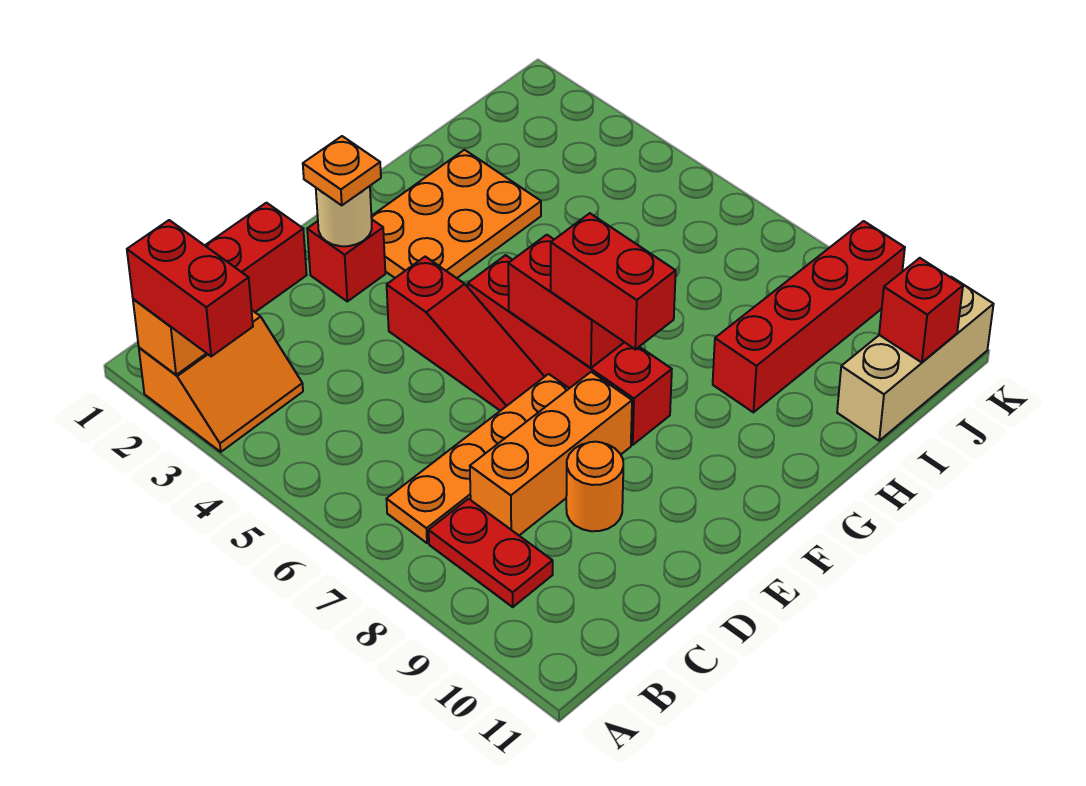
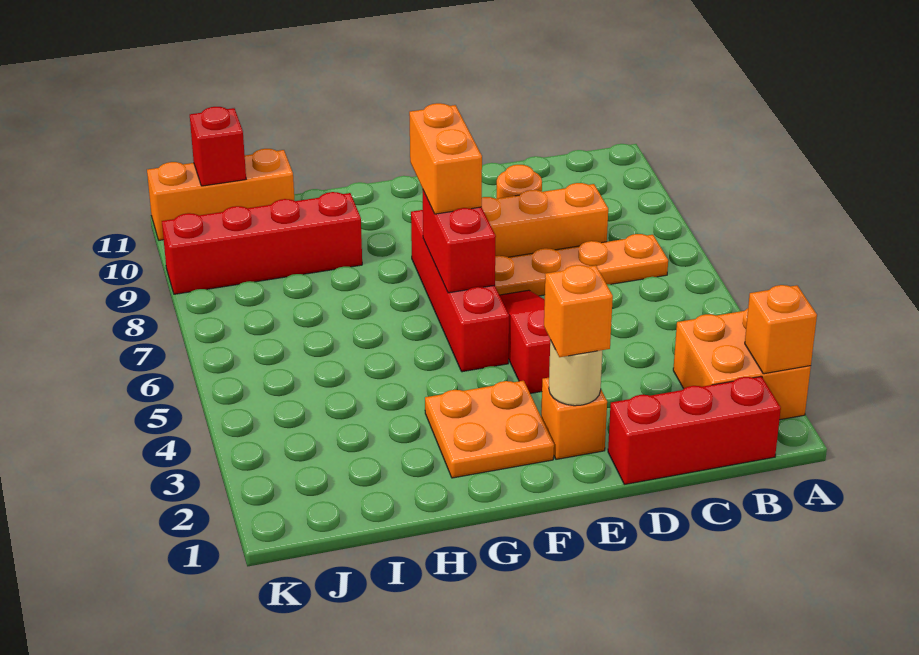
orange 2x2 slope [139,311,303,452] -> orange 2x2 brick [673,308,811,420]
red 1x2 brick [127,220,253,356] -> none
red 1x2 plate [429,499,553,607] -> none
red 1x1 brick [307,220,385,301] -> orange 1x1 brick [541,378,607,459]
orange 1x1 plate [303,136,381,205] -> orange 1x1 brick [544,265,613,357]
orange 2x3 plate [371,150,541,278] -> orange 2x2 plate [425,381,554,478]
red 1x2 brick [551,213,676,349] -> orange 1x2 brick [409,103,482,214]
tan 1x3 brick [837,277,994,441] -> orange 1x3 brick [147,149,294,240]

